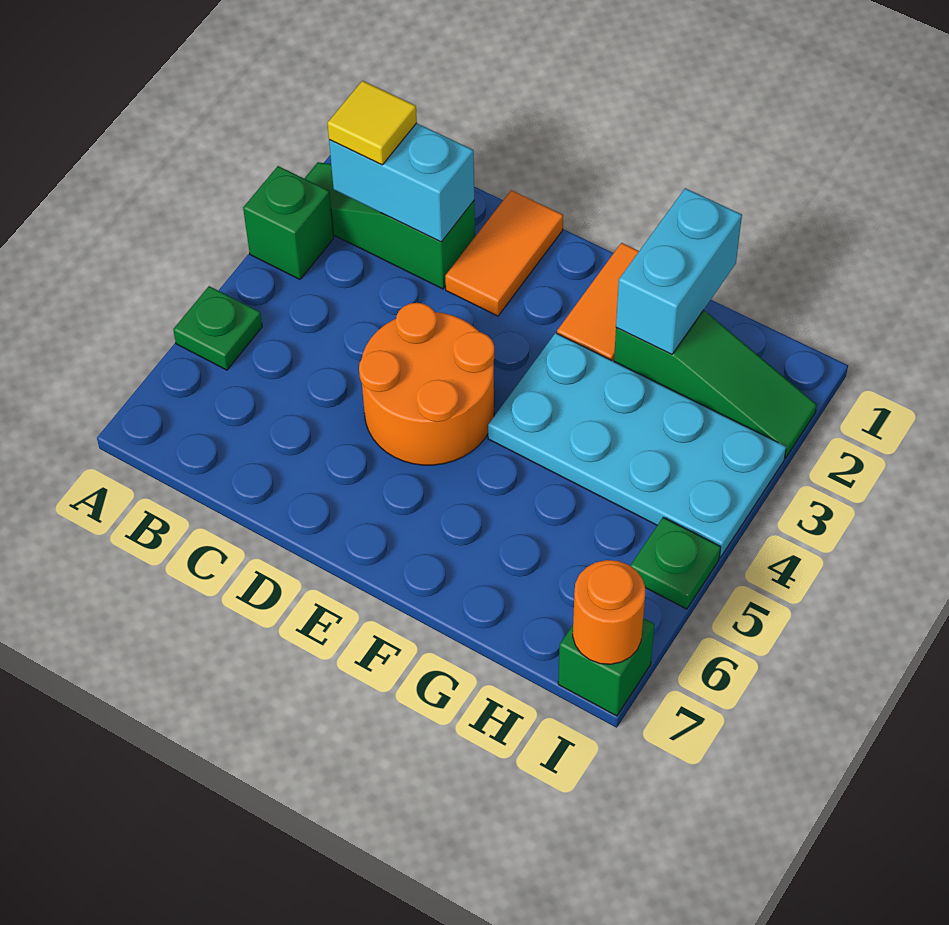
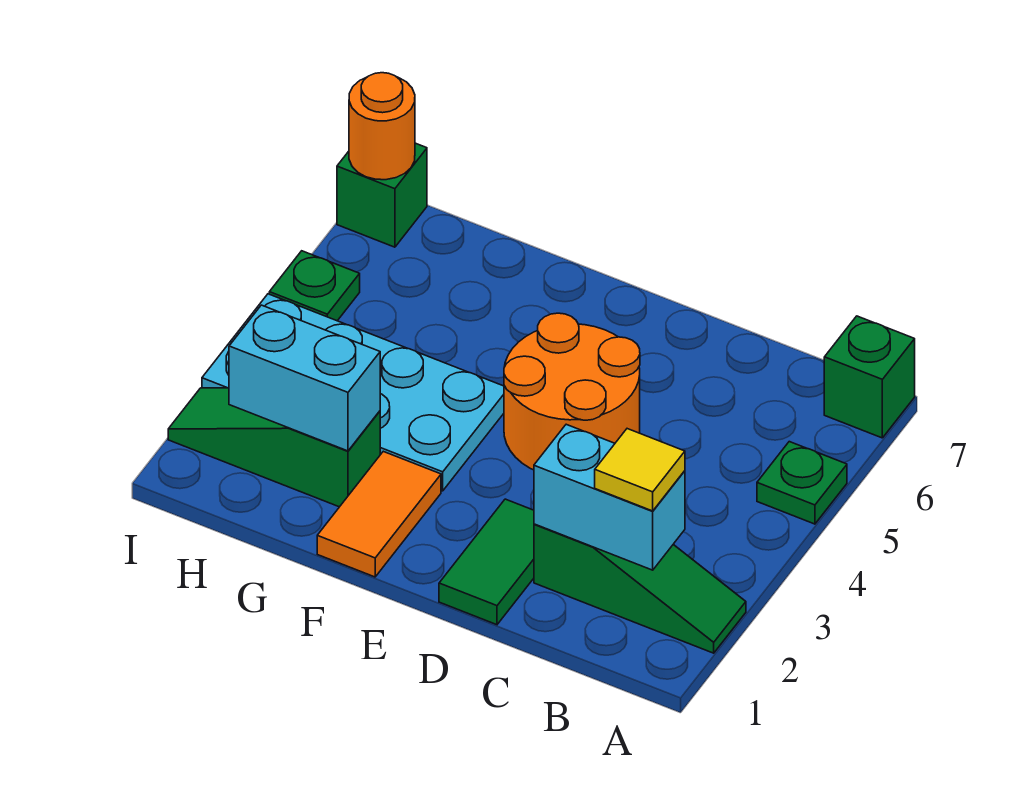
green 1x1 brick [243,166,334,279] -> green 1x1 brick moved to [824,316,915,438]
orange 1x2 tile [445,190,563,316] -> green 1x2 tile [439,499,534,625]
cyan 1x2 brick [616,188,742,354] -> cyan 1x2 brick turned to [229,305,380,451]

